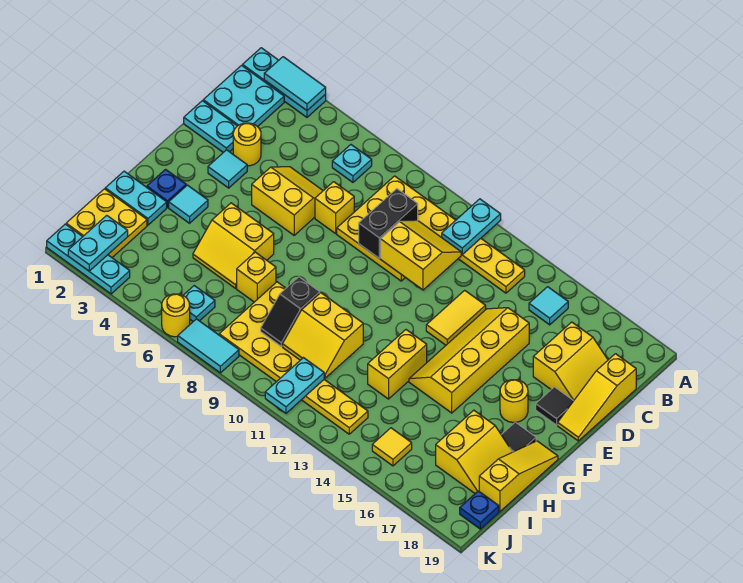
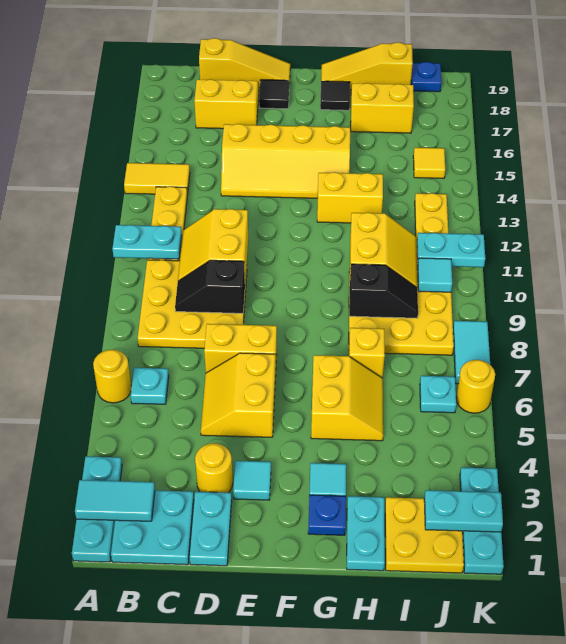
cyan 1x2 tile [264,57,326,111] -> cyan 1x2 tile turned to [75,480,155,521]
cyan 1x1 tile [529,287,568,325] -> cyan 1x1 tile moved to [418,258,452,292]
black 1x2 brick [359,189,418,259] -> black 1x2 slope [175,260,245,313]
yellow 1x1 brick [315,182,354,233] -> yellow 1x2 brick [204,324,277,377]
yellow 1x2 tile [426,290,486,345] -> yellow 1x2 tile moved to [124,163,190,195]
yellow 1x1 round brick [500,380,528,423] -> yellow 1x1 round brick moved to [93,350,131,403]

